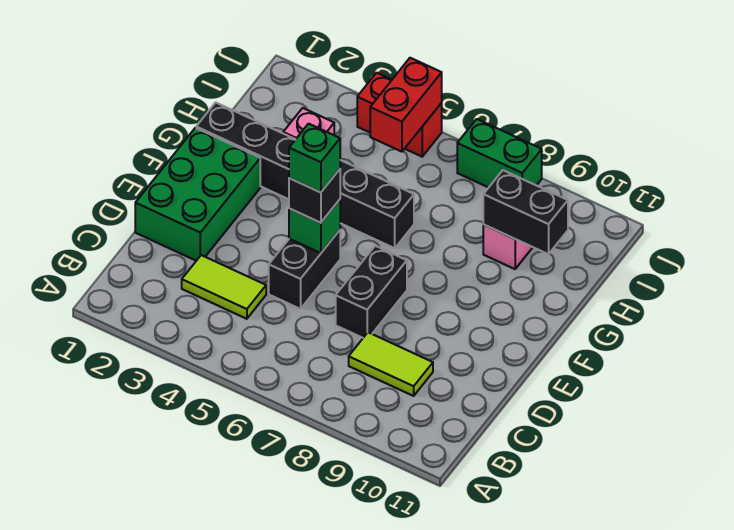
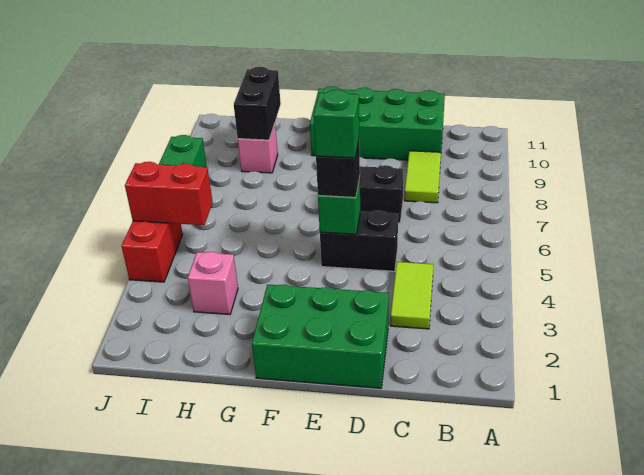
none -> green 2x4 brick [310,86,445,160]
black 1x6 brick [196,102,414,248] -> none

